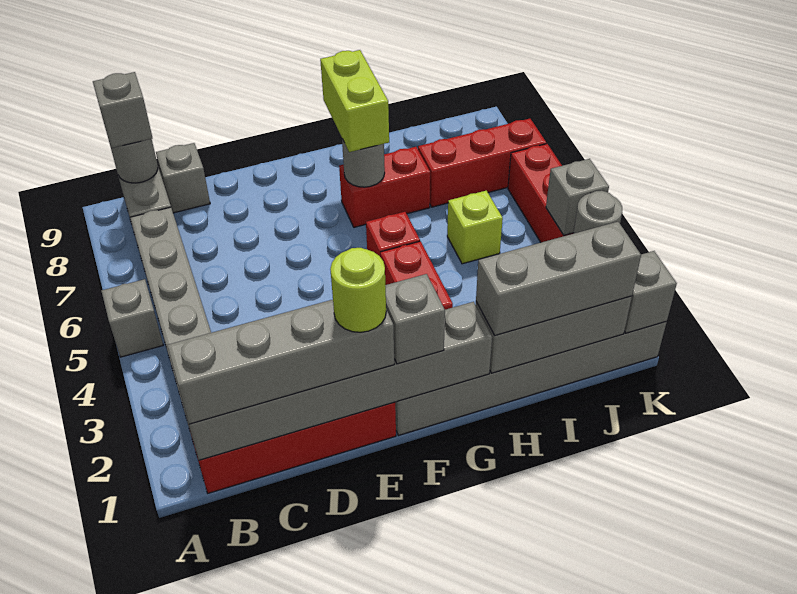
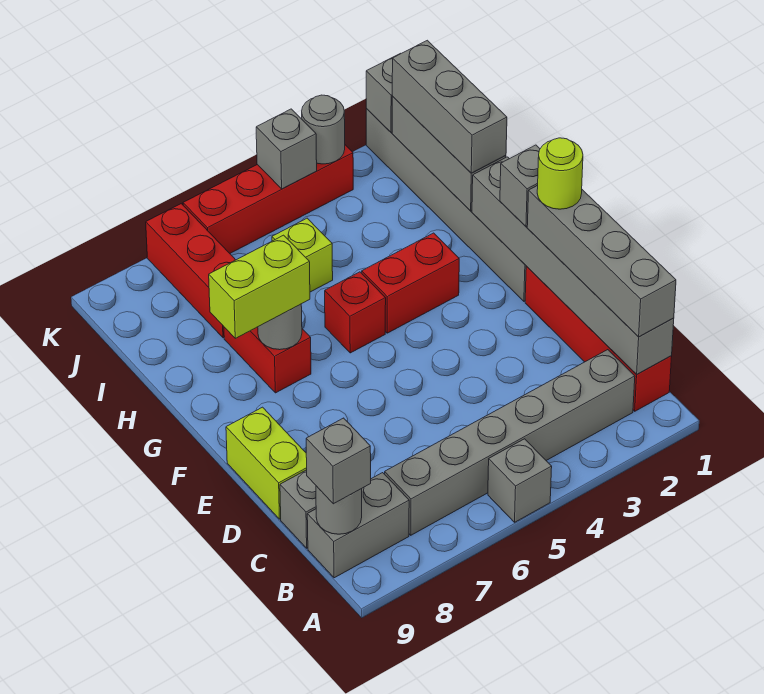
none -> lime 1x2 brick [226,407,307,519]

